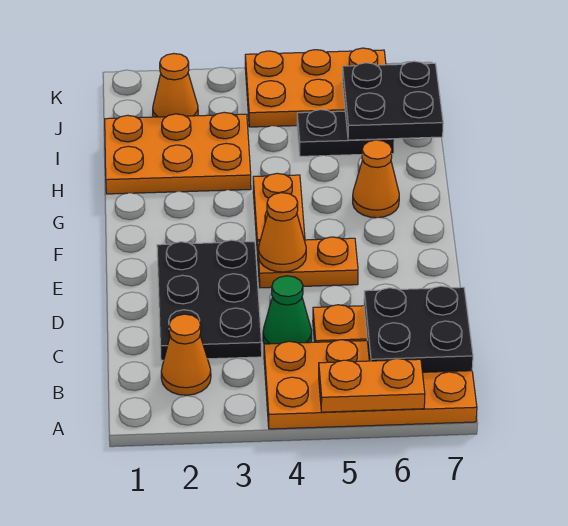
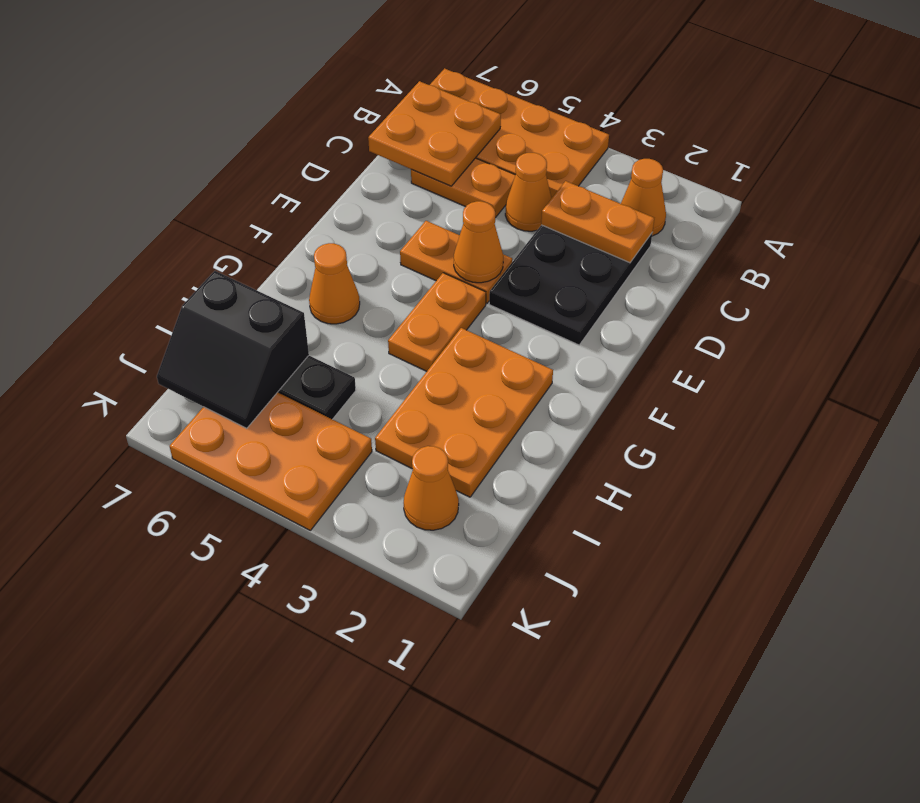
orange 1x2 plate [319,358,425,412] -> orange 1x2 plate moved to [541,181,654,263]
black 2x2 plate [364,286,473,372] -> orange 2x2 plate [368,81,501,186]
green 1x1 cone [263,276,312,344] -> orange 1x1 cone [505,153,552,231]
orange 2x3 plate [105,112,251,194] -> orange 2x3 plate turned to [375,328,553,497]
black 2x2 plate [342,61,443,140] -> black 2x2 slope [157,271,309,428]

